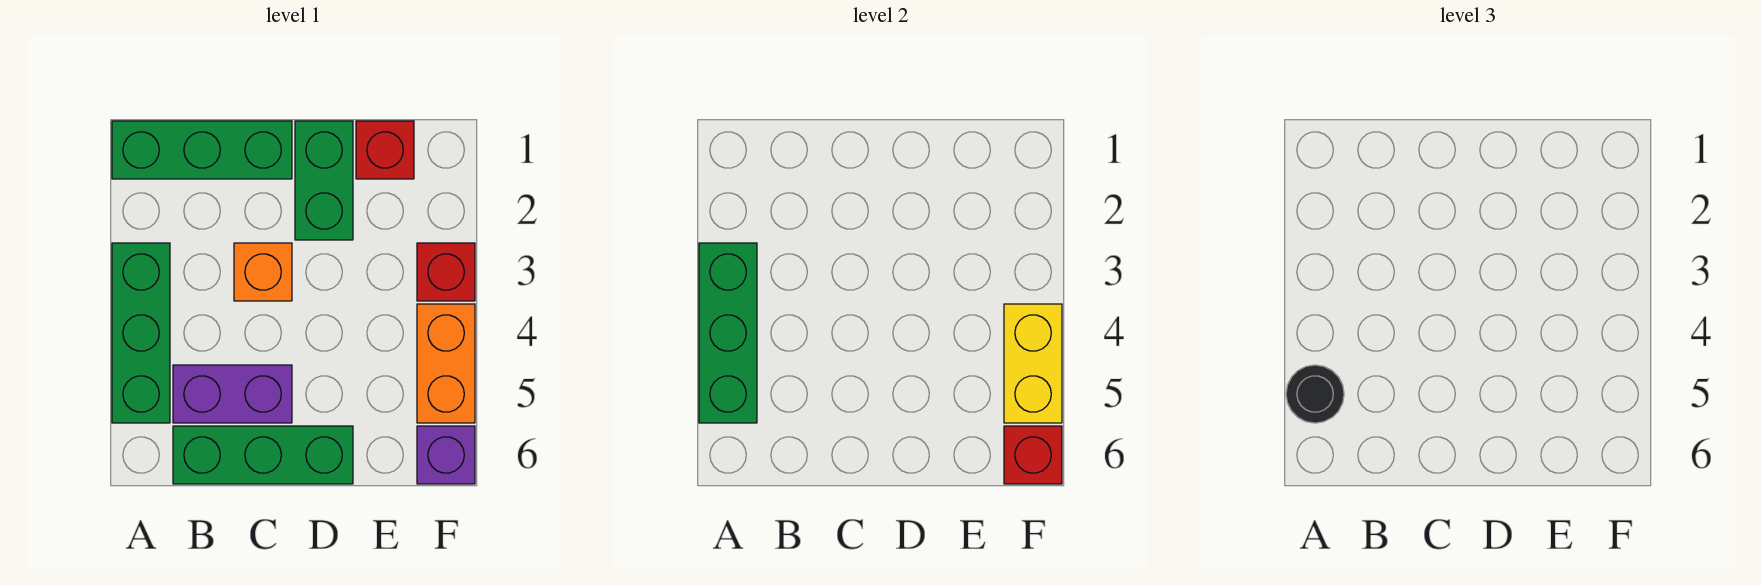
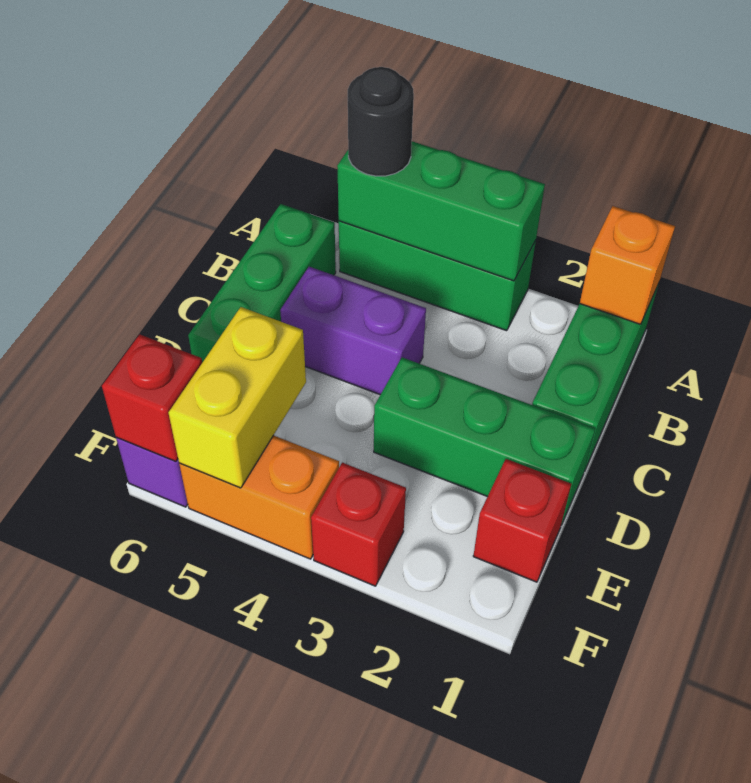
purple 1x2 brick [173,365,292,423] -> purple 1x2 brick turned to [280,267,426,395]
orange 1x1 brick [234,243,292,301] -> orange 1x1 brick moved to [580,206,675,324]
green 1x2 brick [295,121,353,240] -> green 1x3 brick [374,357,595,525]
yellow 1x2 brick [1004,304,1062,423] -> yellow 1x2 brick turned to [169,307,306,488]

